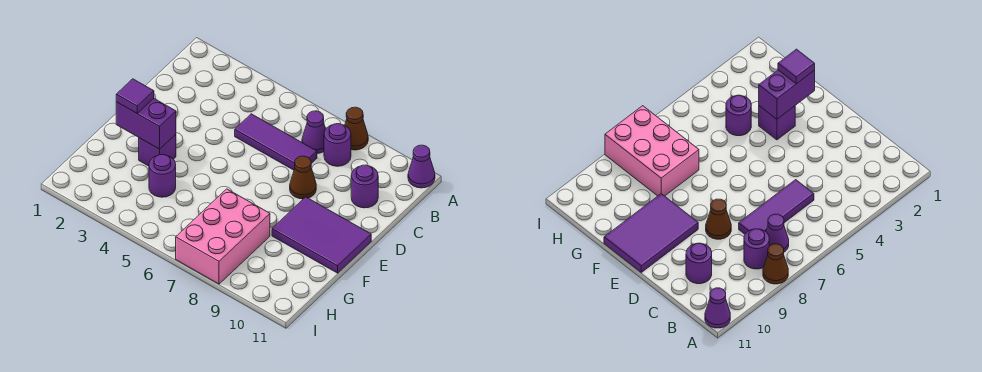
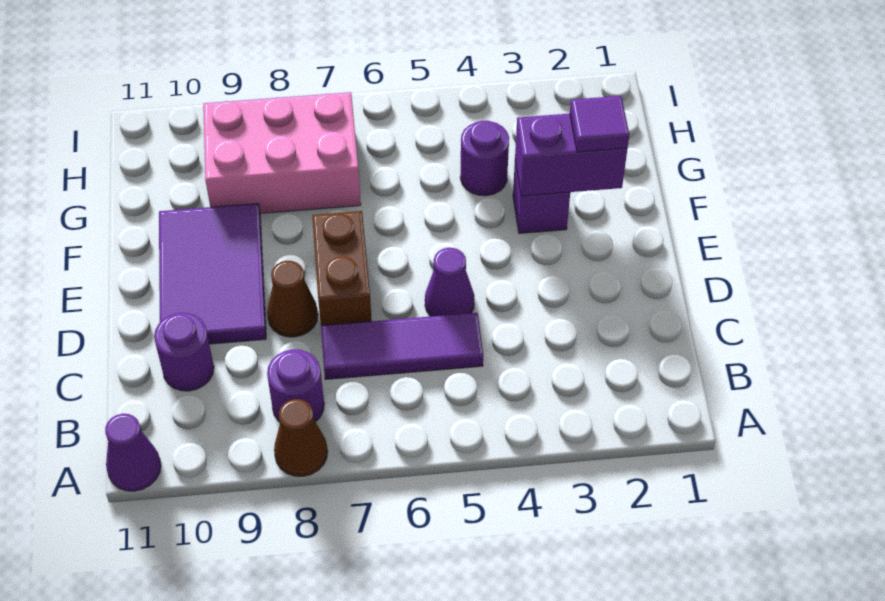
purple 1x1 cone [302,111,326,154] -> purple 1x1 cone moved to [425,248,475,316]
none -> brown 1x2 brick [312,211,372,325]
purple 2x3 tile [272,197,371,273] -> purple 2x3 tile turned to [159,204,266,344]
pink 2x3 brick [176,189,270,284] -> pink 2x3 brick turned to [203,92,361,213]

